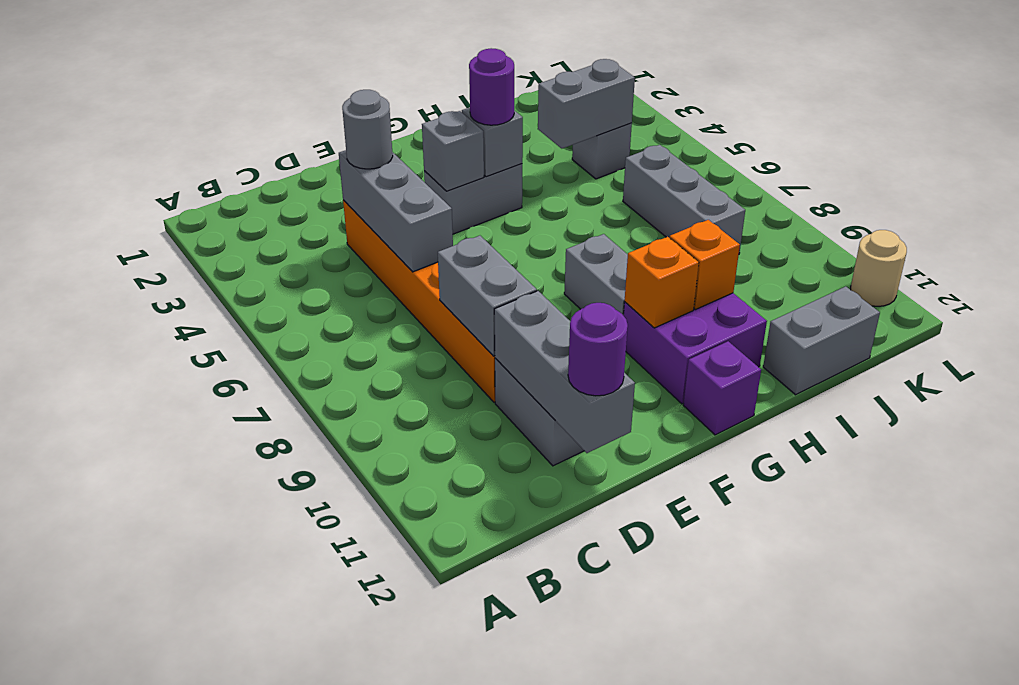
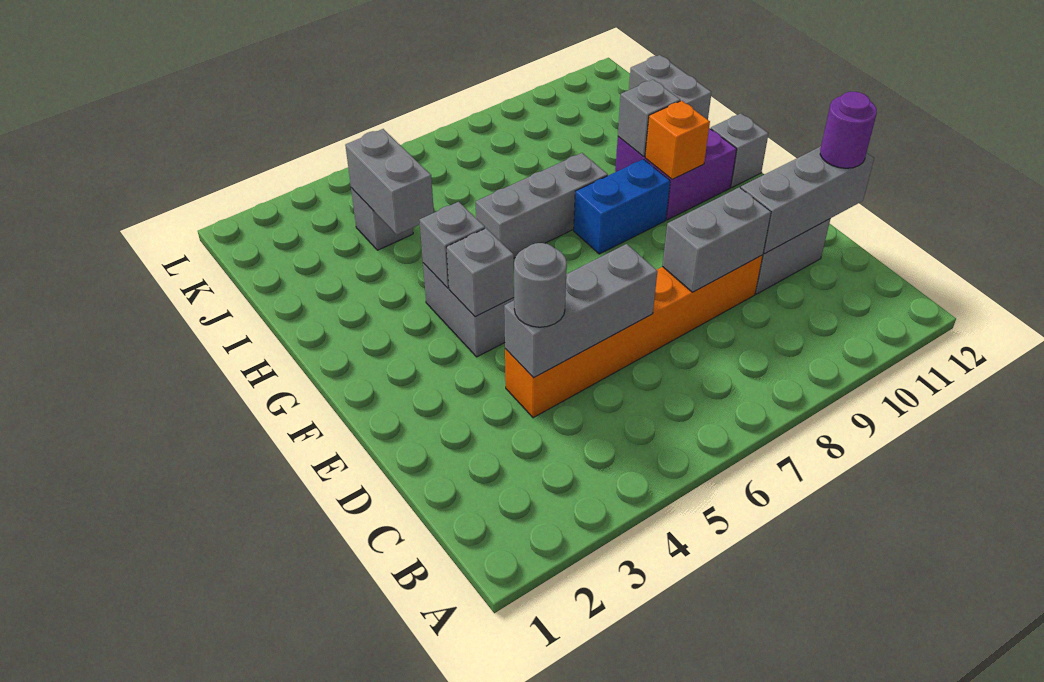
purple 1x1 round brick [469,48,514,125] -> none
grey 1x2 brick [564,234,628,316] -> blue 1x2 brick [574,159,670,254]
purple 1x1 brick [683,341,761,435] -> grey 1x1 brick [711,113,769,187]
orange 1x1 brick [670,220,740,310] -> grey 1x1 brick [618,80,680,157]
grey 1x3 brick [623,145,745,253] -> grey 1x3 brick moved to [476,153,608,258]
tan 1x1 round brick [851,230,907,306] -> none

